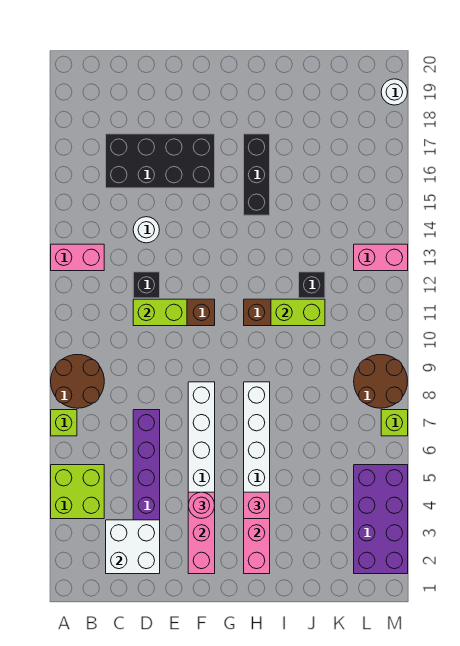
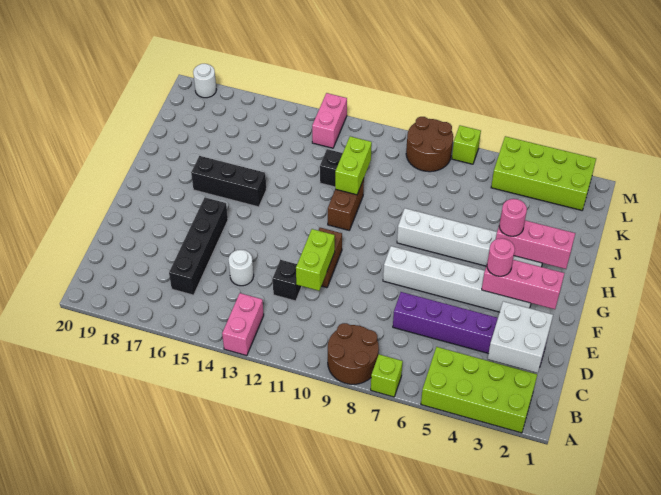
lime 2x2 brick [51,465,104,519] -> lime 2x4 brick [421,347,537,433]
black 2x4 brick [106,134,215,188] -> black 1x4 brick [169,198,228,295]
pink 1x1 brick [244,492,270,519] -> pink 1x1 round brick [499,199,527,236]
purple 2x4 brick [354,465,408,574] -> lime 2x4 brick [491,136,596,210]

